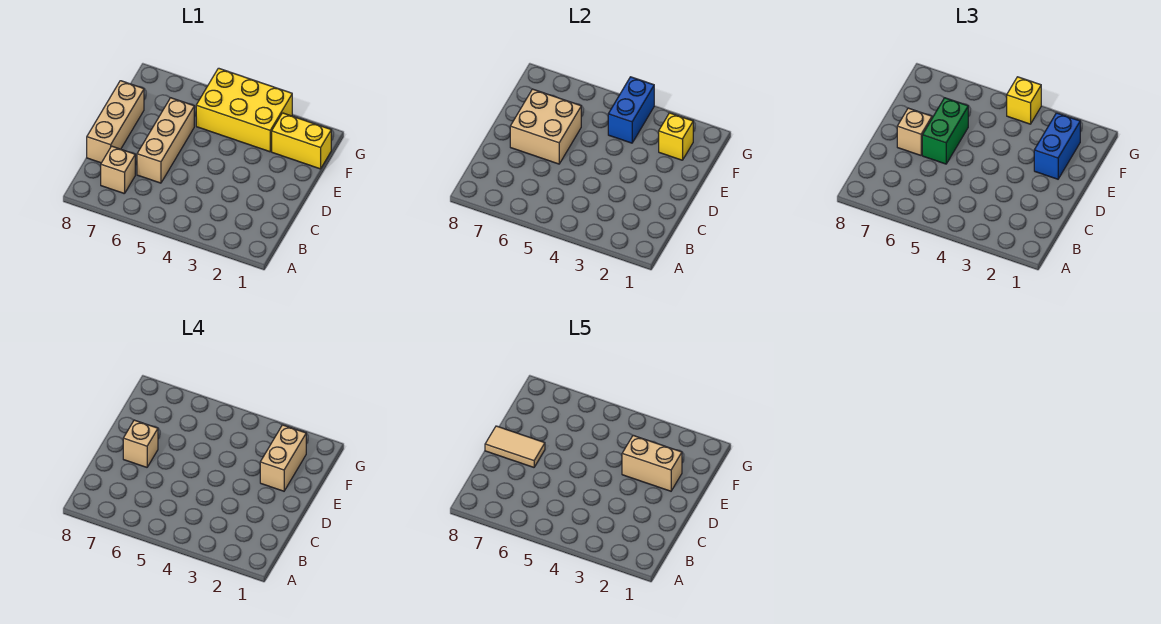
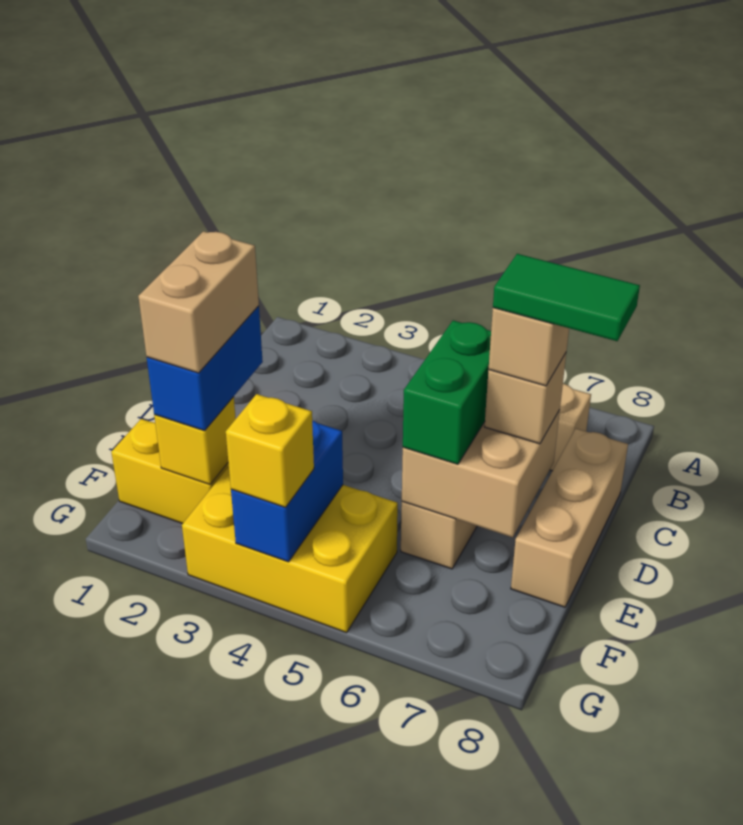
tan 1x2 tile [485,426,545,467] -> green 1x2 tile [493,254,640,341]
tan 1x2 brick [622,435,682,491] -> none

